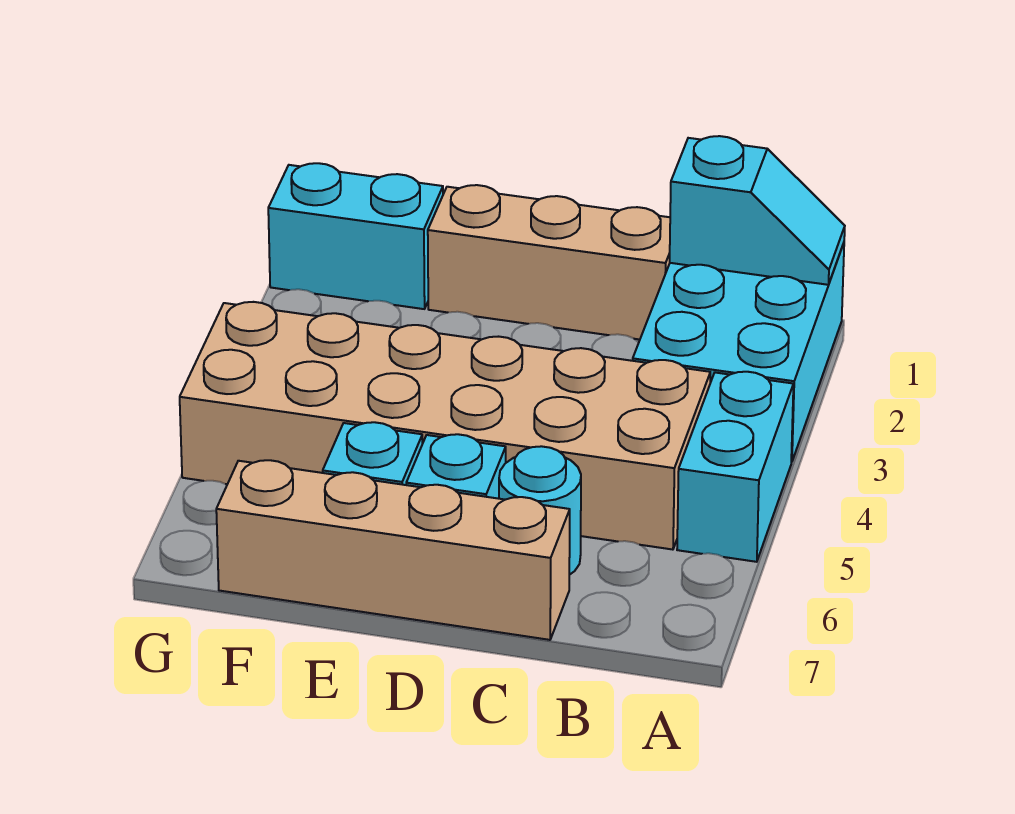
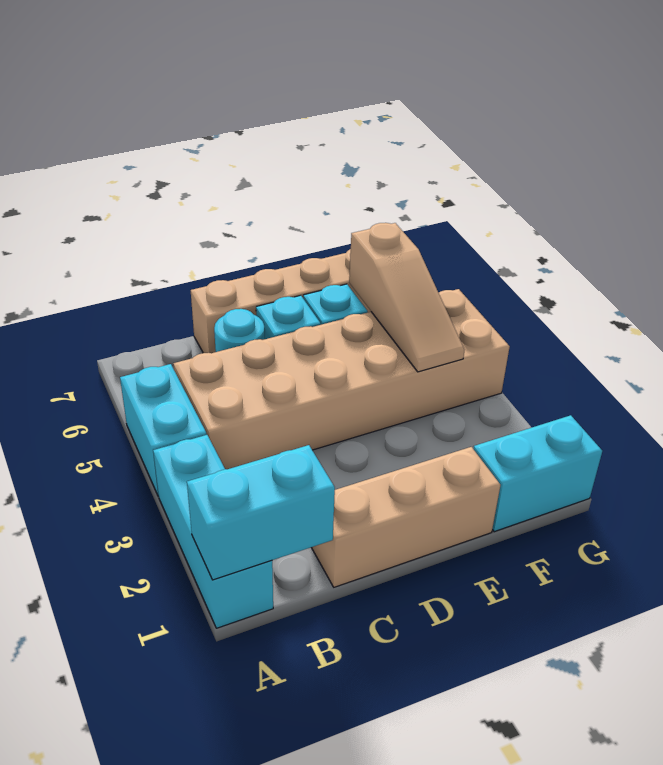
cyan 2x3 brick [633,243,844,462] -> cyan 1x3 brick [153,435,273,628]
cyan 1x2 slope [670,136,845,285] -> cyan 1x2 brick [187,445,335,580]
none -> tan 1x3 slope [349,223,464,372]

